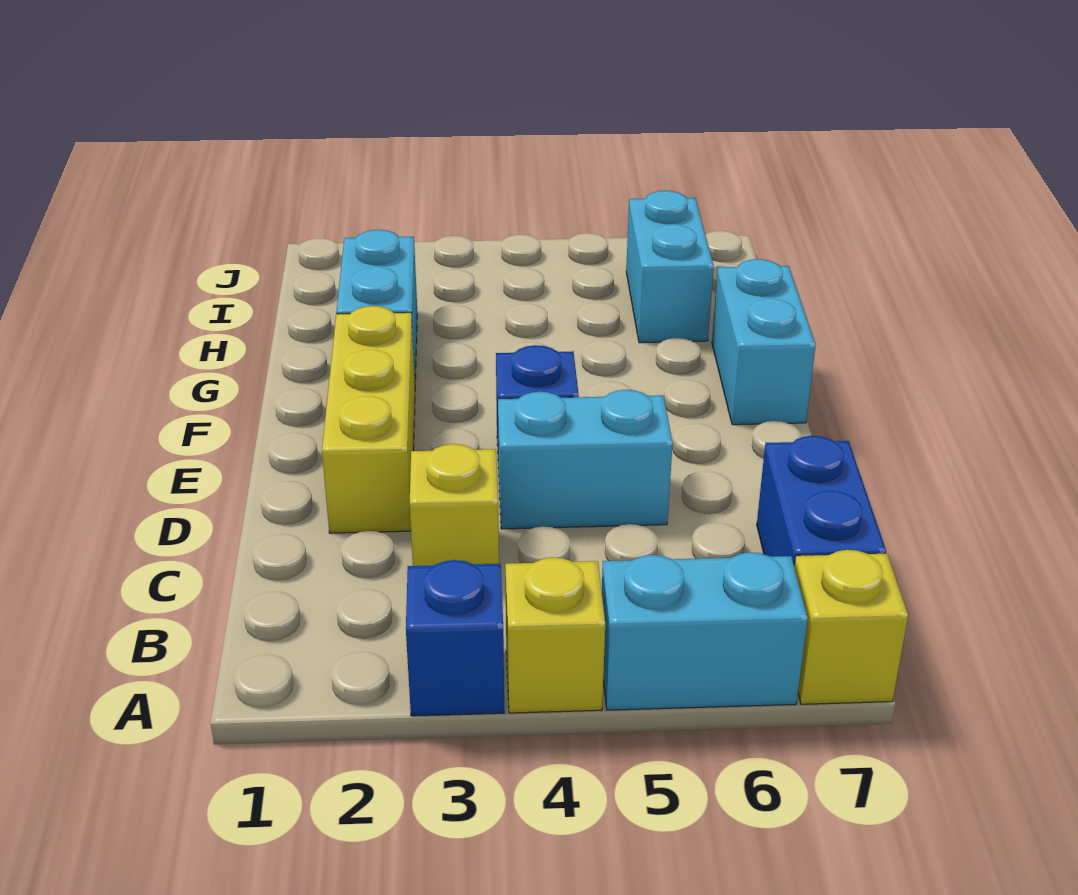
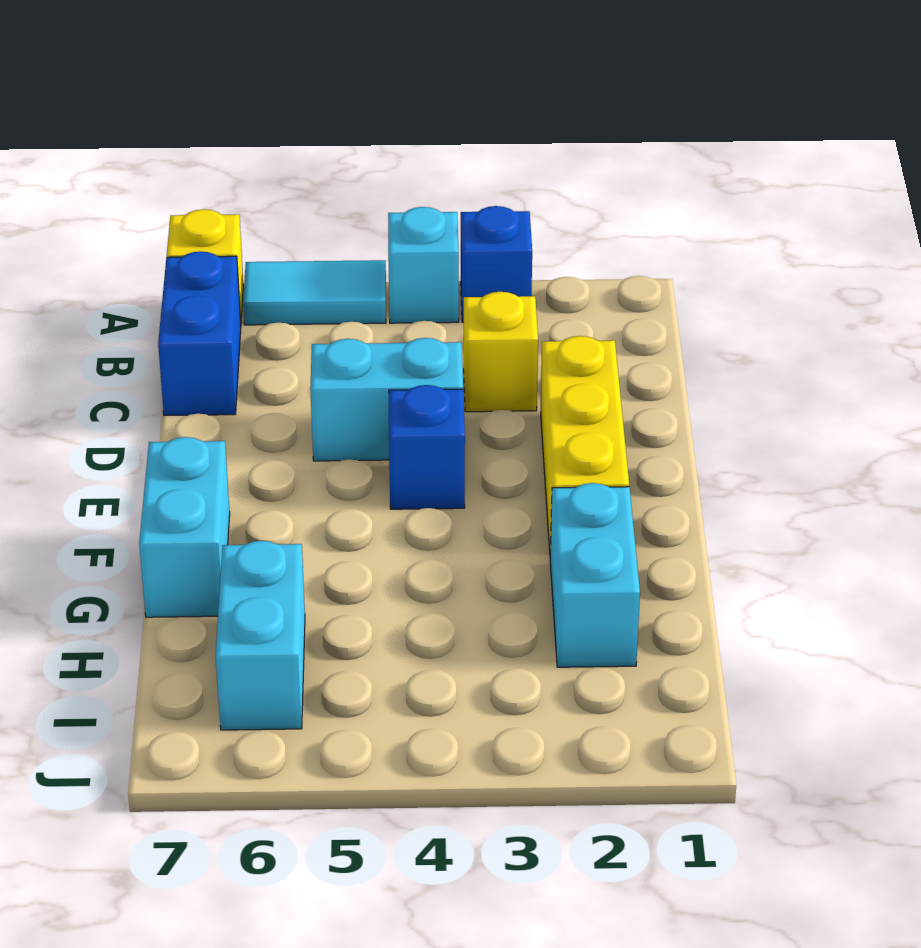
yellow 1x1 brick [505,558,605,713] -> cyan 1x1 brick [388,207,459,323]
cyan 1x2 brick [602,552,808,710] -> cyan 1x2 tile [243,260,386,325]

